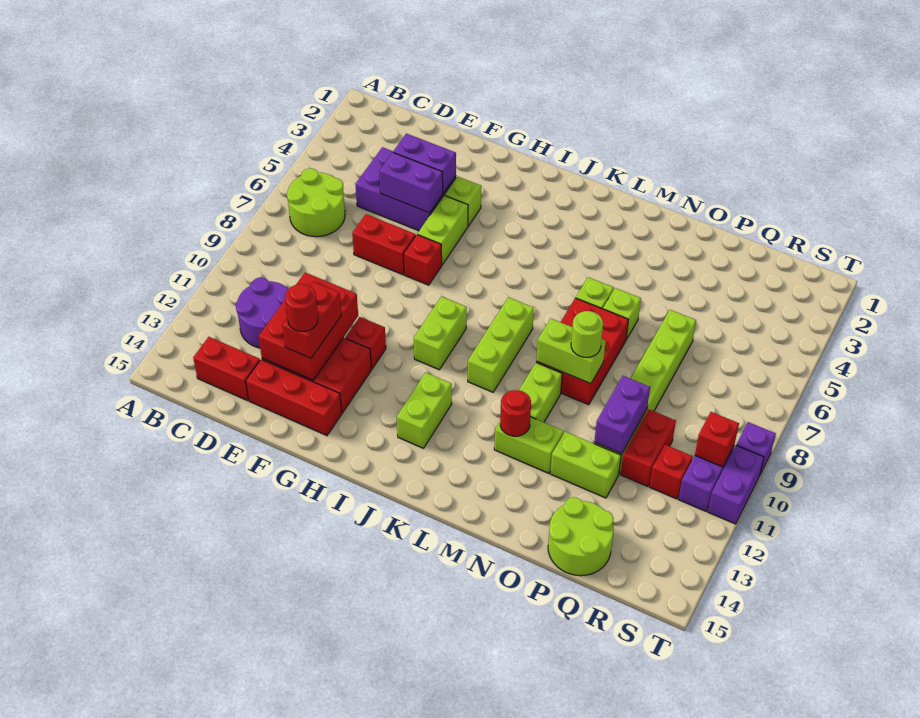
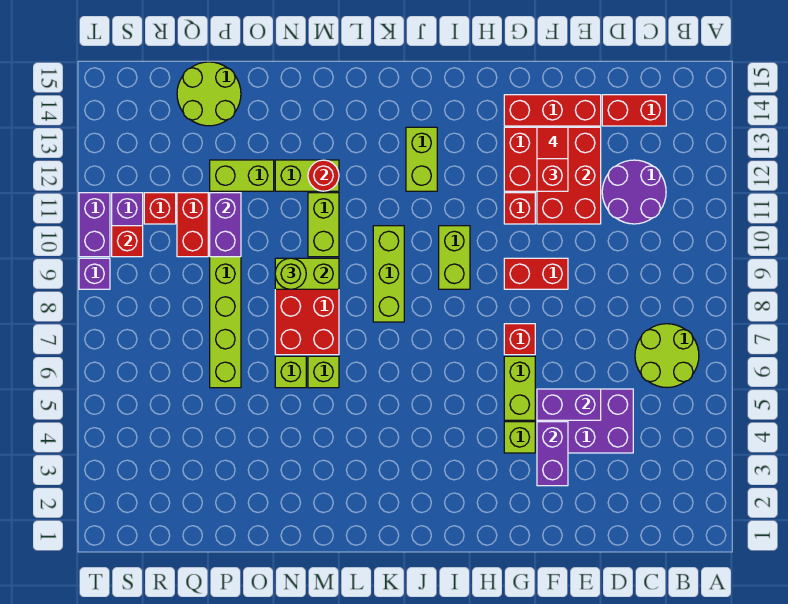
purple 1x2 brick [393,134,456,193] -> purple 1x2 brick turned to [537,422,568,486]
red 1x2 brick [352,214,416,275] -> red 1x2 brick moved to [504,258,568,289]
red 1x1 round brick [285,284,318,331] -> red 1x1 tile [537,127,568,159]

